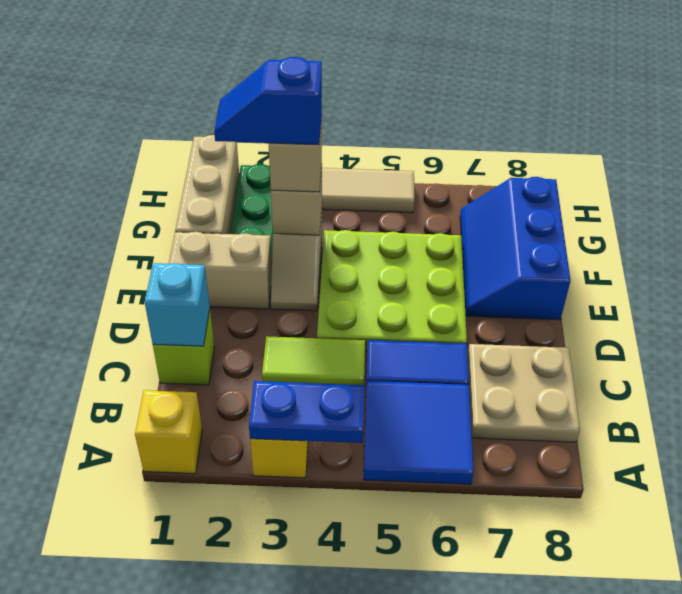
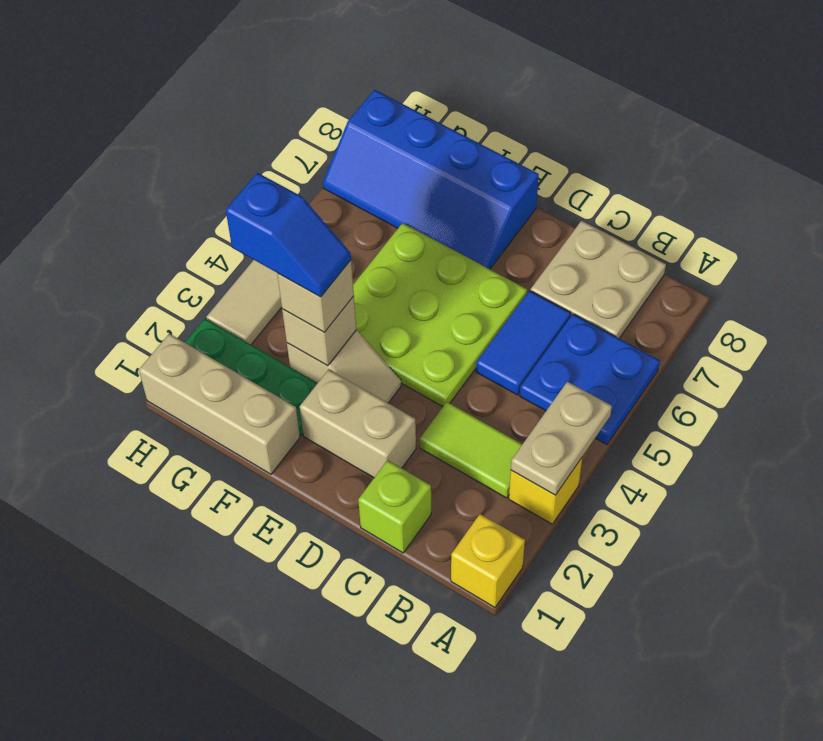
blue 1x2 plate [249,381,365,443] -> tan 1x2 plate [511,382,612,495]
blue 2x2 tile [364,381,474,484] -> blue 2x2 plate [520,314,660,445]
cyan 1x1 brick [145,263,210,346] -> none
lime 1x2 tile [262,336,365,385] -> lime 1x2 tile turned to [419,402,522,498]
tan 1x2 brick [169,232,272,309] -> tan 1x2 brick turned to [300,370,416,478]
blue 2x3 slope [460,177,571,320] -> blue 2x4 slope [323,90,539,269]
blue 1x2 slope [214,57,322,145] -> blue 1x2 slope turned to [226,173,351,297]

